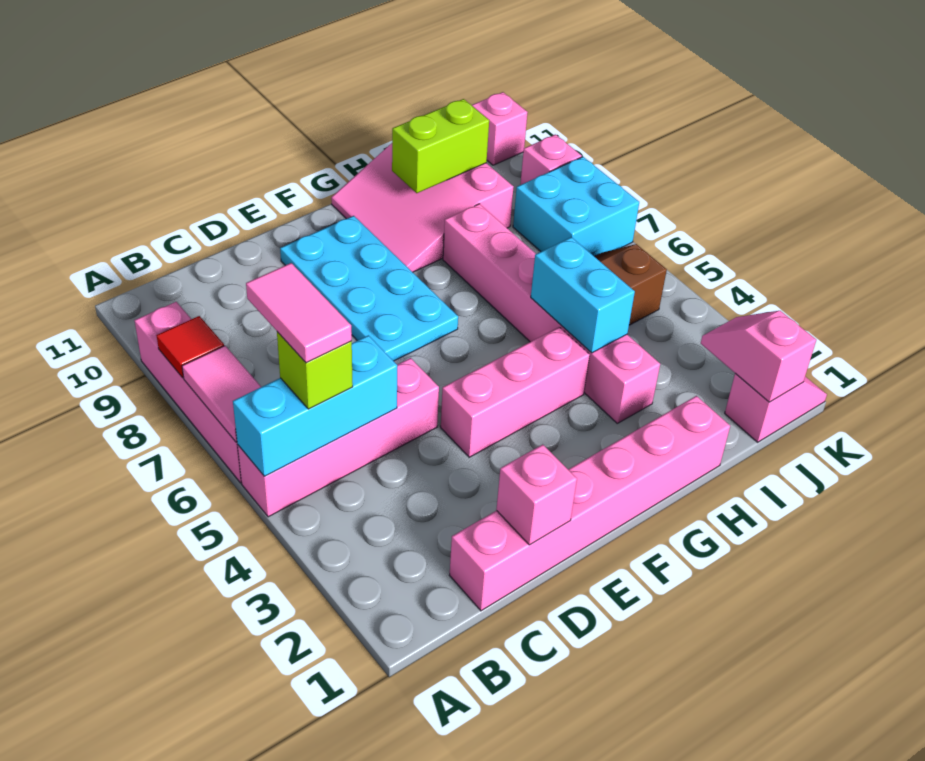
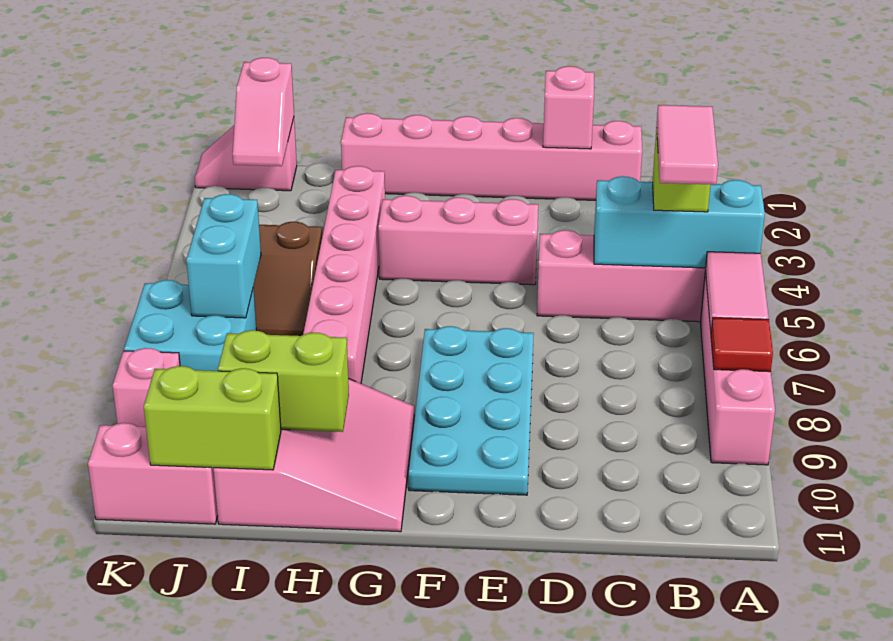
cyan 1x2 brick [531,237,635,353] -> cyan 1x2 brick moved to [186,194,261,318]
none -> lime 1x2 brick [144,366,281,470]
pink 1x1 brick [472,92,528,165] -> pink 1x2 brick [88,423,218,524]

